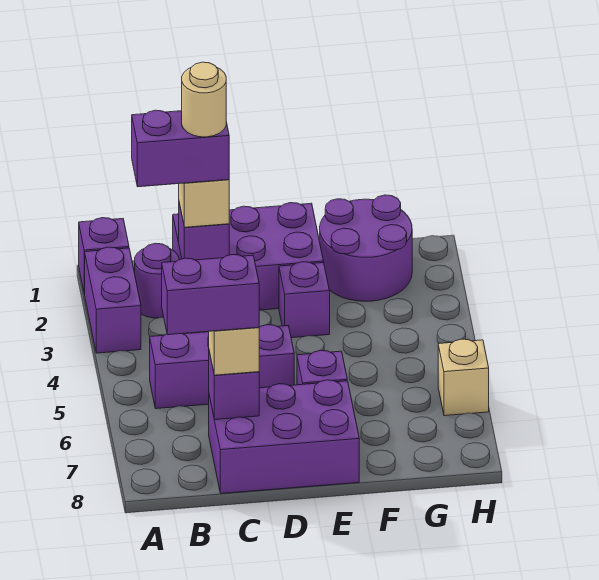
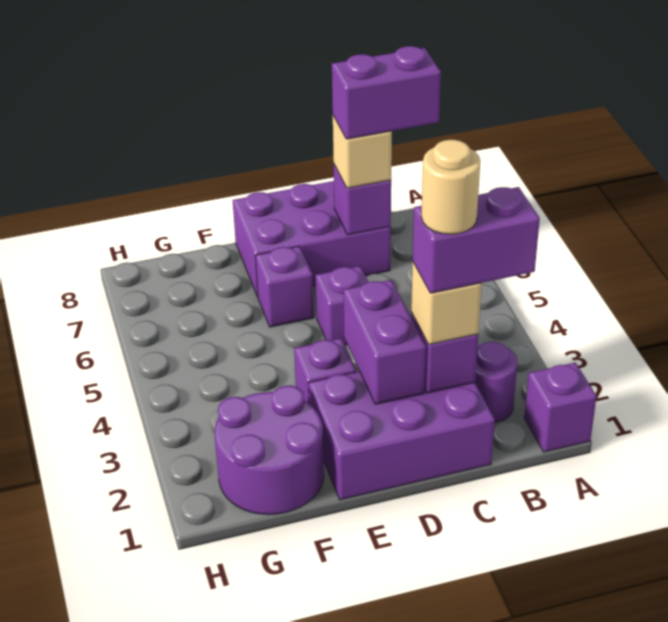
purple 1x2 brick [85,247,141,353] -> purple 1x2 brick moved to [343,280,426,404]
purple 1x3 brick [150,325,294,409] -> purple 1x1 brick [315,266,368,345]
tan 1x1 brick [438,339,489,416] -> none

